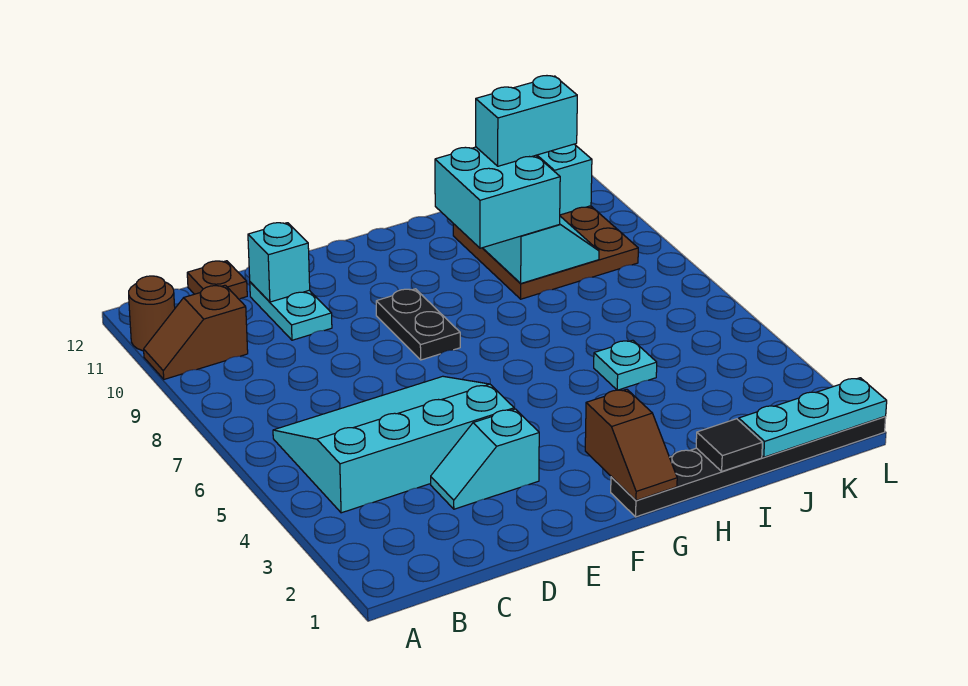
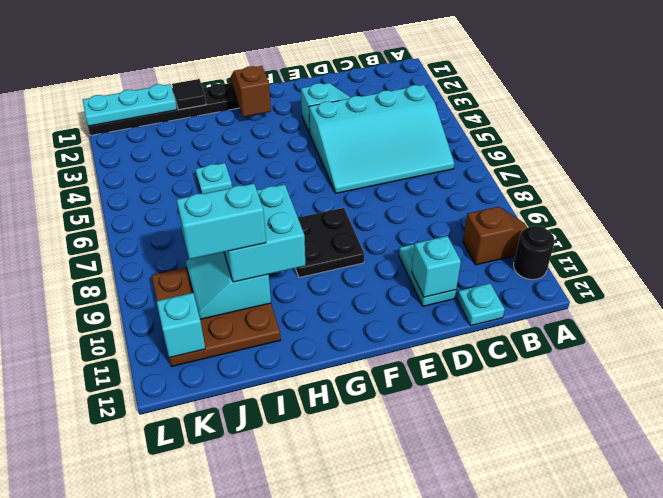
brown 1x1 round brick [129,276,175,351] -> black 1x1 round brick [514,226,554,280]
brown 1x1 plate [187,261,247,299] -> cyan 1x1 plate [457,283,505,326]
black 1x2 plate [376,289,460,360] -> black 2x2 plate [296,208,364,277]

